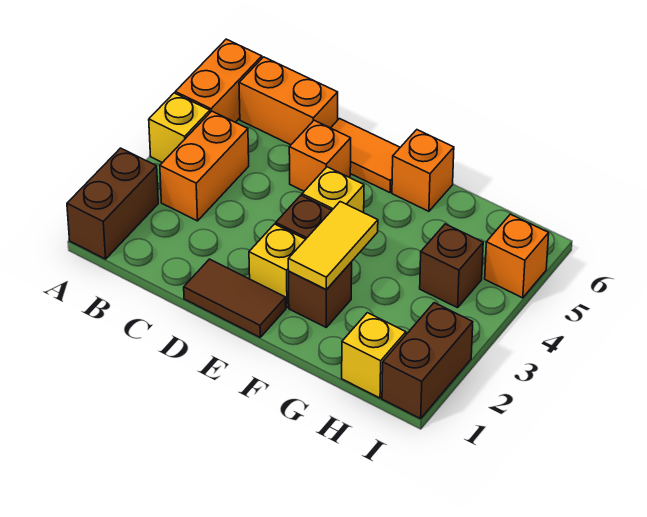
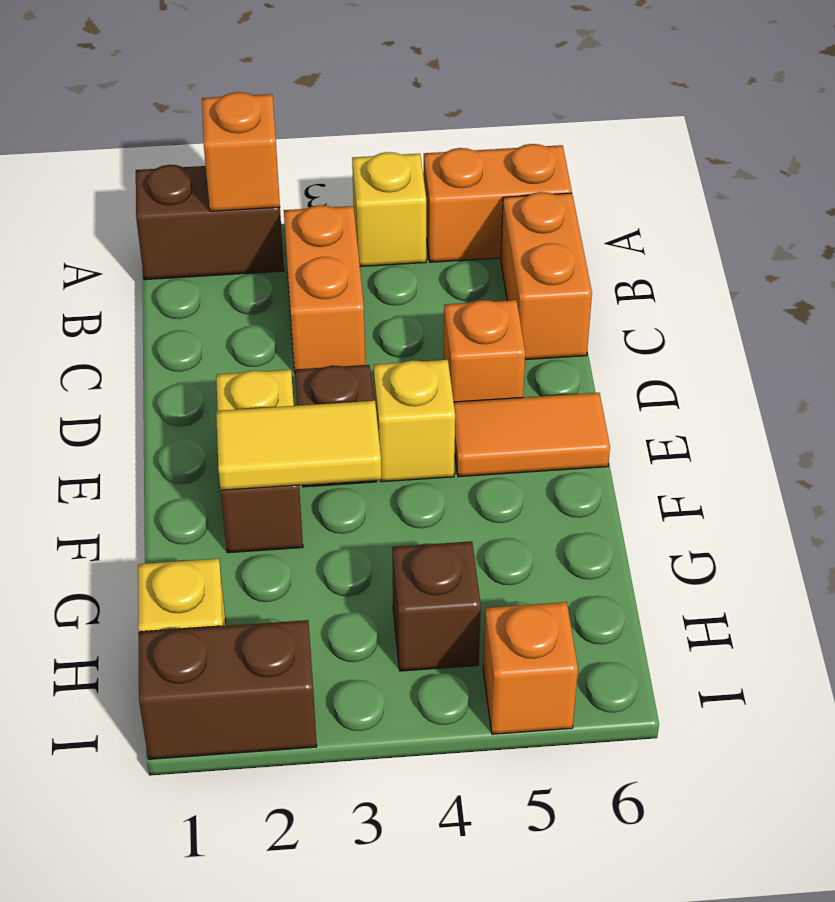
orange 1x2 brick [160,111,249,221] -> orange 1x2 brick turned to [284,205,365,372]
brown 1x2 tile [184,259,286,337] -> none
orange 1x2 tile [331,119,400,193] -> orange 1x2 tile turned to [454,393,610,477]
orange 1x1 brick [392,130,454,211] -> orange 1x1 brick moved to [202,92,280,211]

